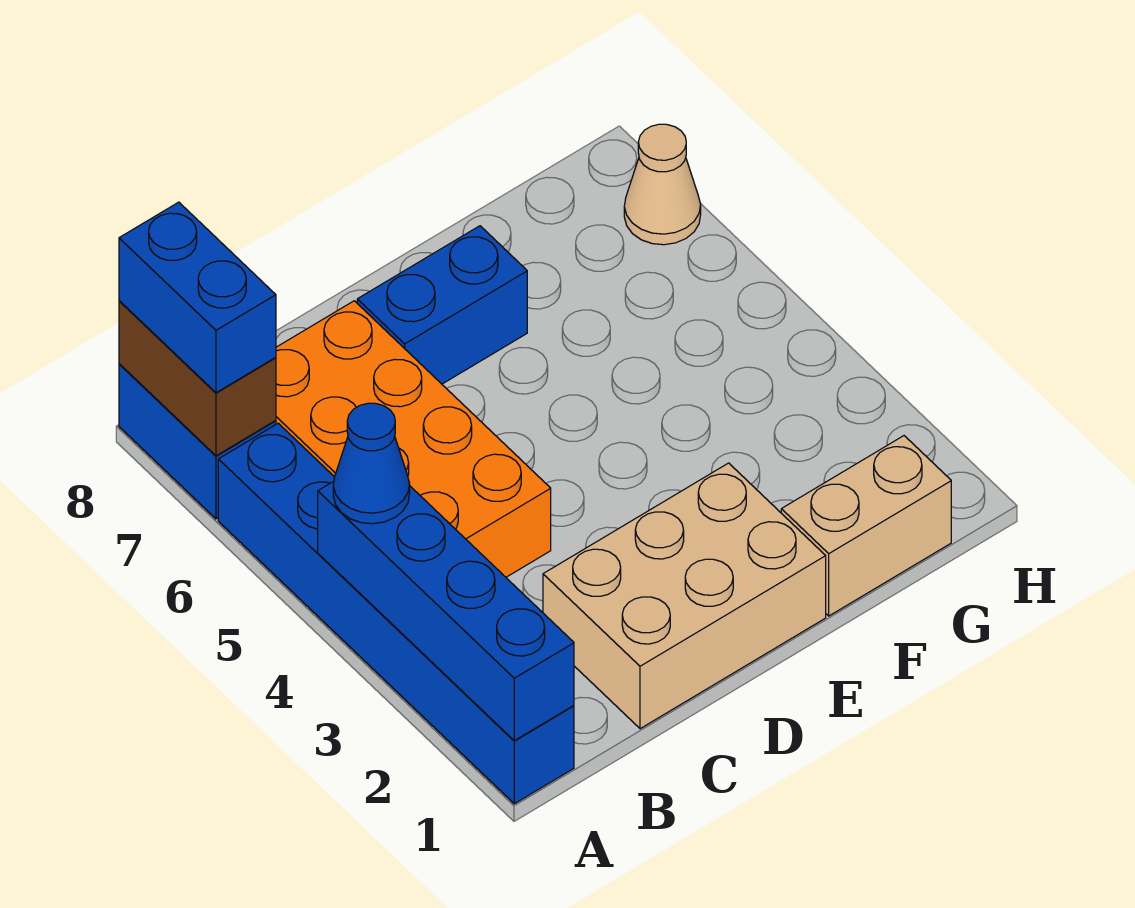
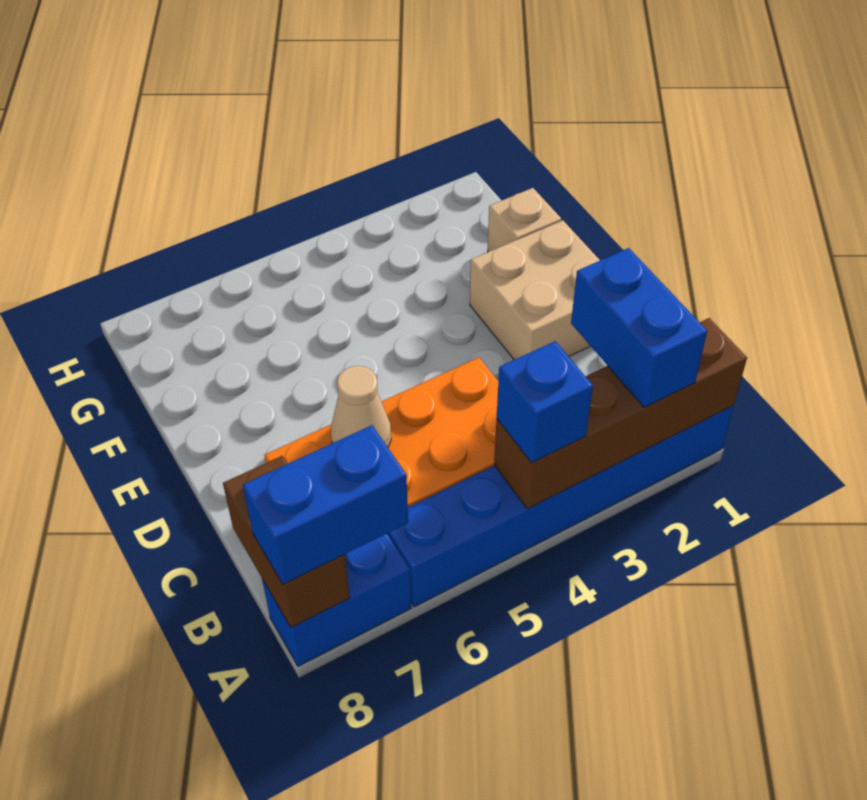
blue 1x4 brick [318,481,574,741] -> brown 1x4 brick [494,318,747,509]
blue 1x1 cone [333,403,410,524] -> blue 1x1 brick [497,341,593,463]
brown 1x2 brick [119,301,276,456] -> brown 1x2 brick turned to [223,456,350,627]
tan 2x3 brick [543,463,826,729] -> tan 2x2 brick [470,220,600,360]
blue 1x2 brick [357,226,527,384] -> blue 1x2 brick moved to [571,248,707,407]
tan 1x2 brick [781,436,951,616] -> tan 1x1 brick [488,188,561,252]
tan 1x1 cone [624,124,701,245] -> tan 1x1 cone moved to [331,366,391,447]

